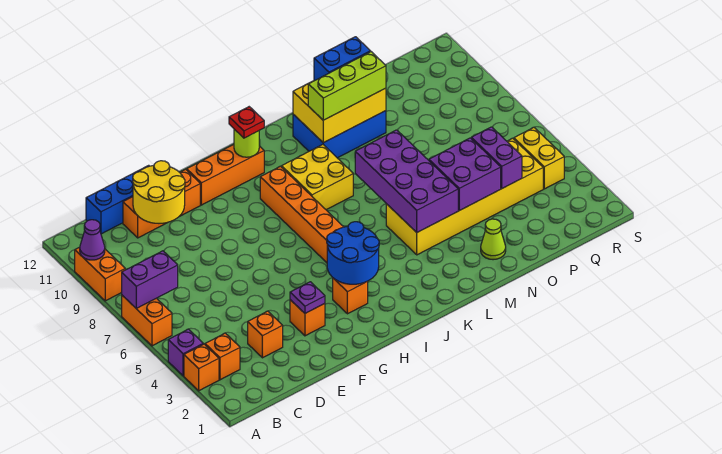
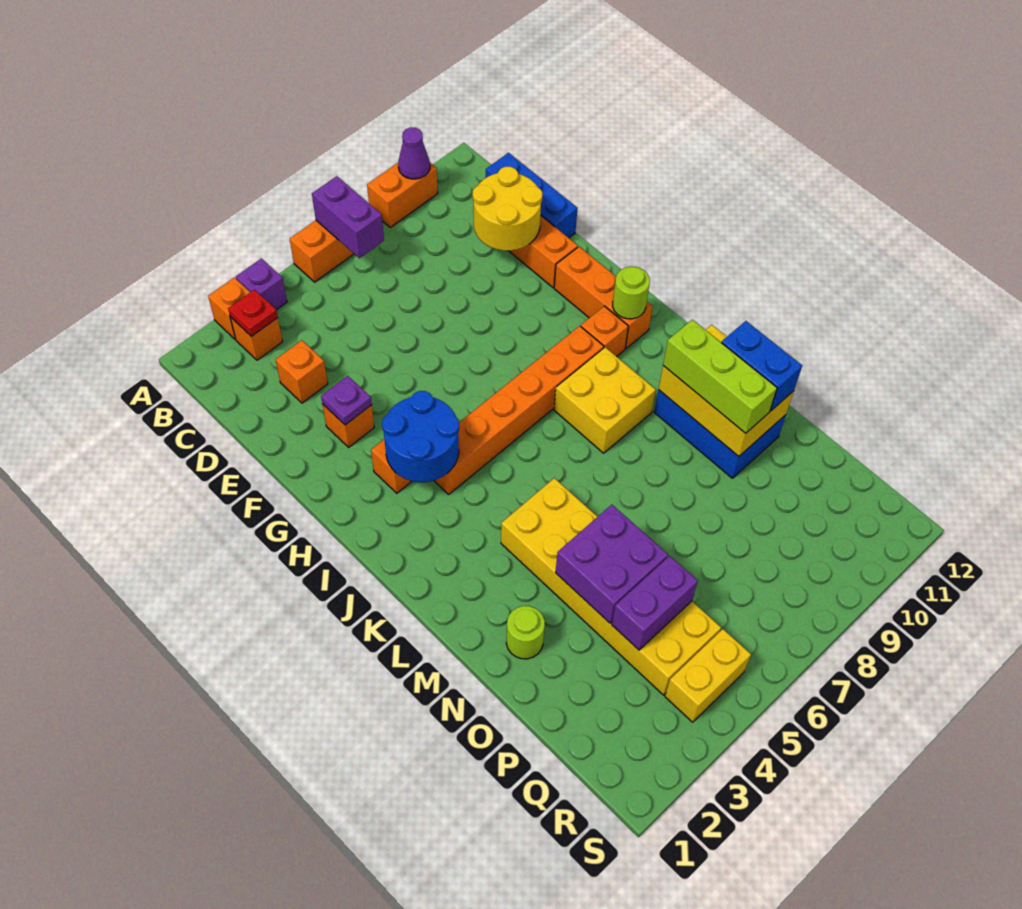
none -> orange 1x1 brick [581,306,628,357]
red 1x1 plate [229,107,264,138] -> red 1x1 plate moved to [228,290,278,337]
purple 2x4 brick [355,130,458,232] -> none
lime 1x1 cone [481,219,506,260] -> lime 1x1 round brick [506,606,545,659]

